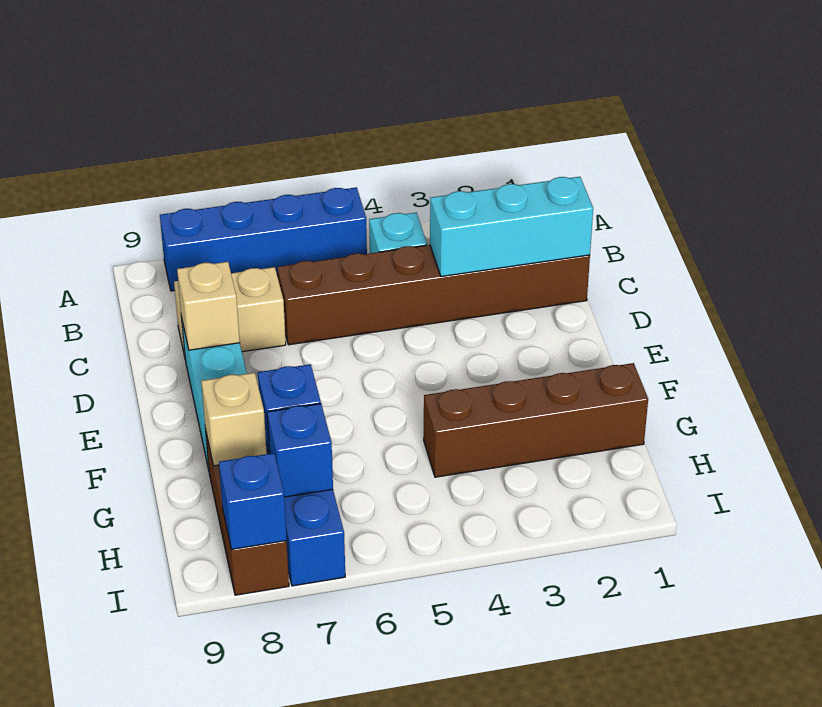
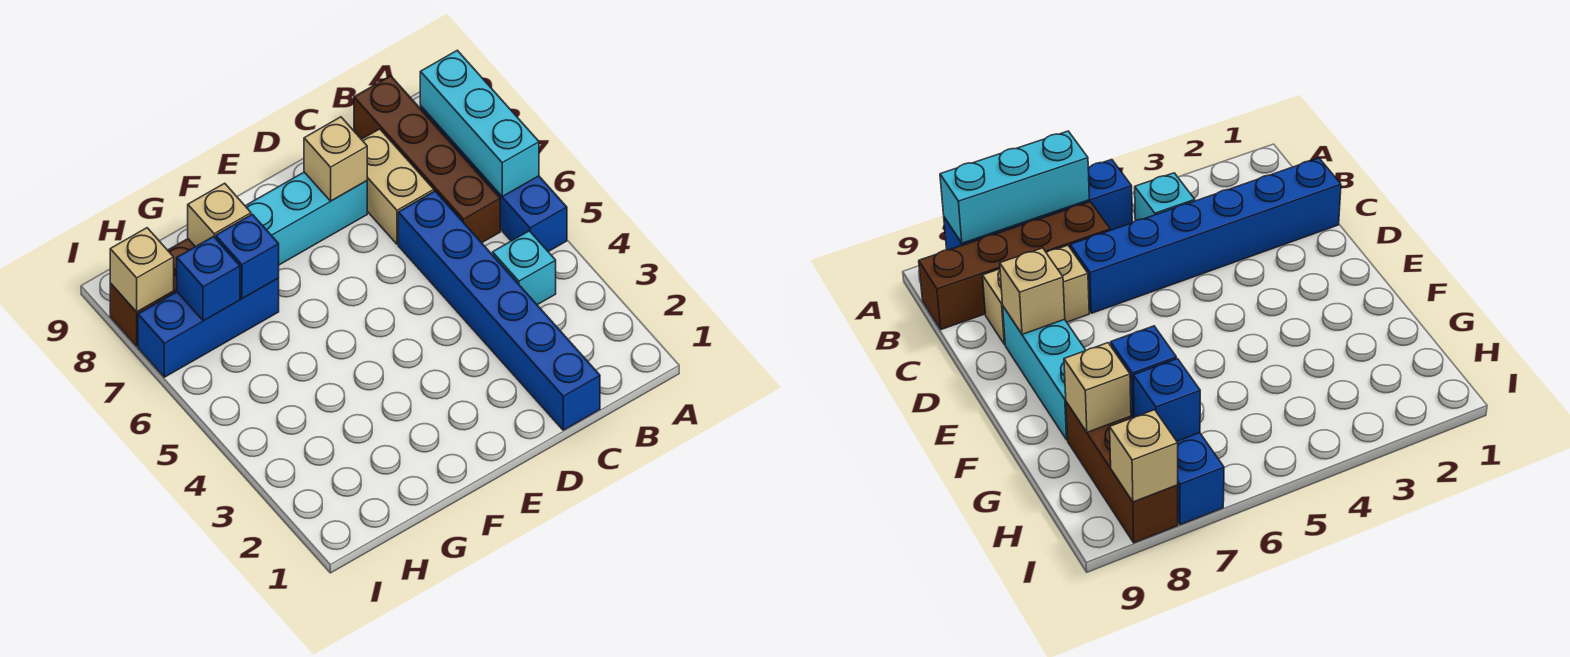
brown 1x6 brick [277,245,590,345] -> blue 1x6 brick [398,191,600,430]
cyan 1x3 brick [430,177,593,277] -> cyan 1x3 brick moved to [420,50,539,196]
brown 1x4 brick [424,363,648,477] -> brown 1x4 brick moved to [354,76,500,243]
blue 1x1 brick [219,453,287,550] -> tan 1x1 brick [110,228,174,312]

